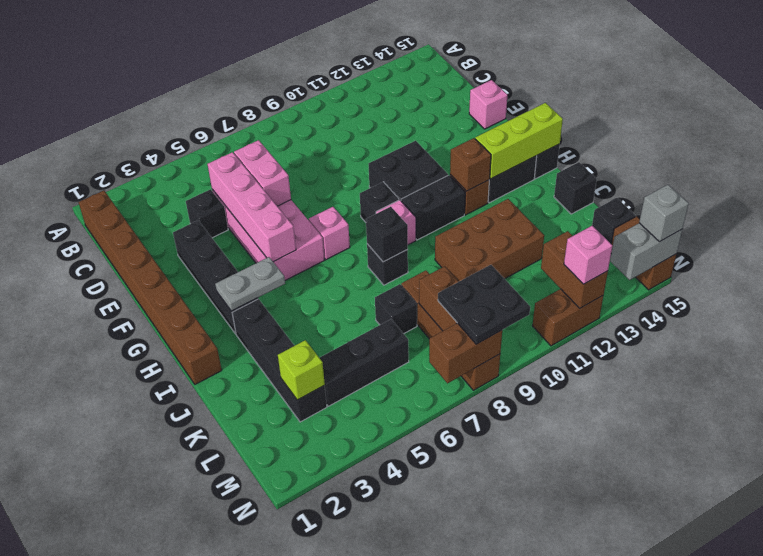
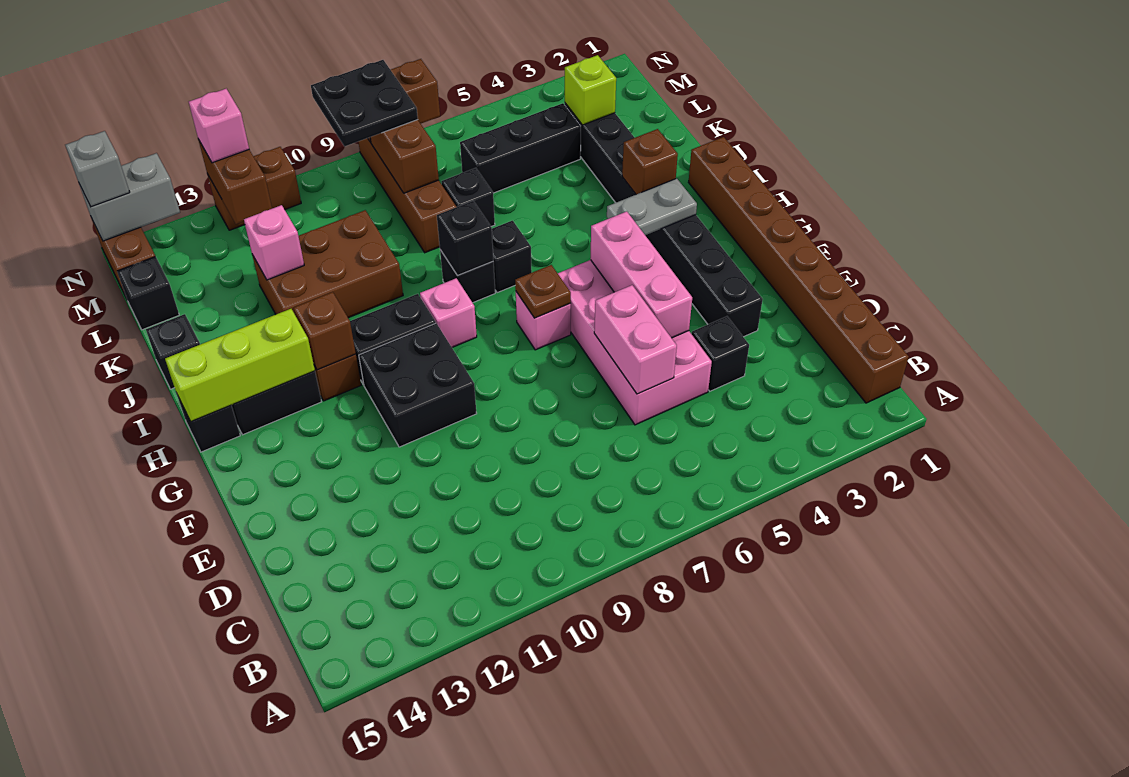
pink 1x4 brick [207,152,296,262] -> pink 1x3 brick [590,211,692,338]
pink 1x1 brick [469,80,507,129] -> pink 1x1 brick moved to [244,205,304,280]
none -> brown 1x1 plate [515,265,571,318]
black 1x1 brick [360,182,399,222] -> black 1x1 brick moved to [492,221,532,293]
none -> brown 1x1 brick [622,129,678,194]

